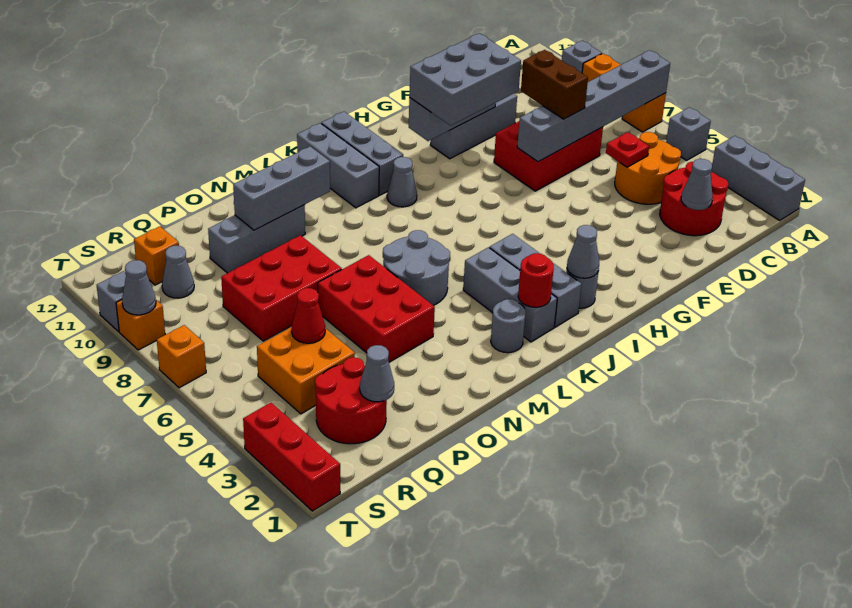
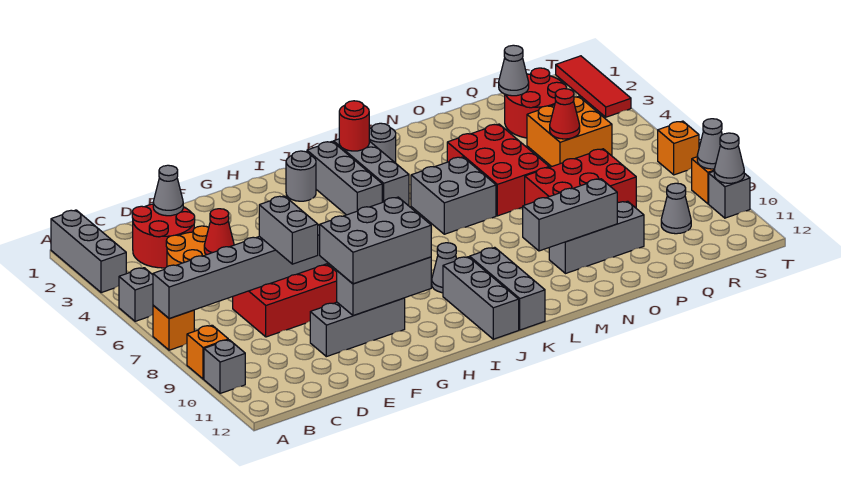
red 1x1 plate [606,132,649,167] -> red 1x1 cone [204,209,234,255]
brown 1x2 brick [521,50,588,119] -> grey 1x2 brick [259,196,318,264]
grey 1x1 cone [567,225,599,278] -> grey 1x1 cone moved to [714,133,744,183]
grey 2x2 round brick [383,230,450,305] -> grey 2x2 brick [411,157,496,234]
orange 1x1 brick [134,227,179,285] -> none
red 1x3 brick [243,403,340,511] -> red 1x3 tile [556,56,631,117]

